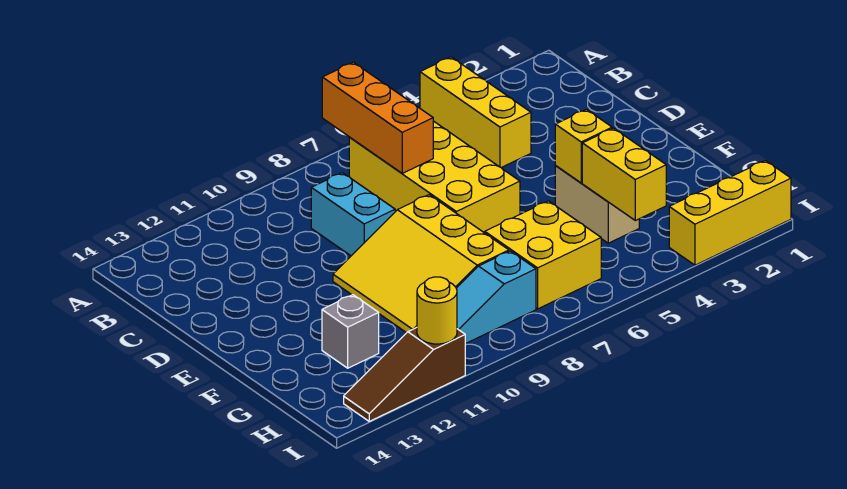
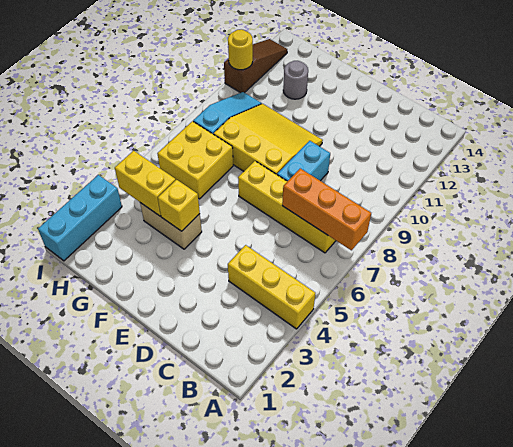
yellow 2x4 brick [349,121,520,233] -> yellow 1x4 brick [238,161,336,253]
cyan 1x2 brick [311,173,395,256] -> cyan 1x2 brick turned to [277,141,330,181]
grey 1x1 brick [322,295,379,368] -> grey 1x1 round brick [283,61,308,99]
yellow 1x3 brick [669,160,791,265] -> cyan 1x3 brick [38,175,122,261]

